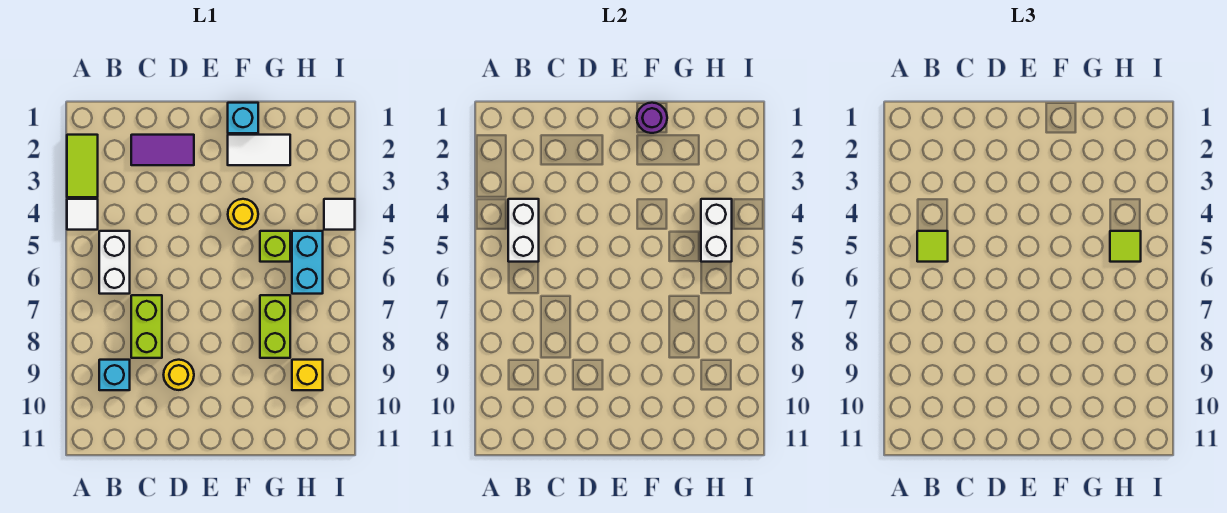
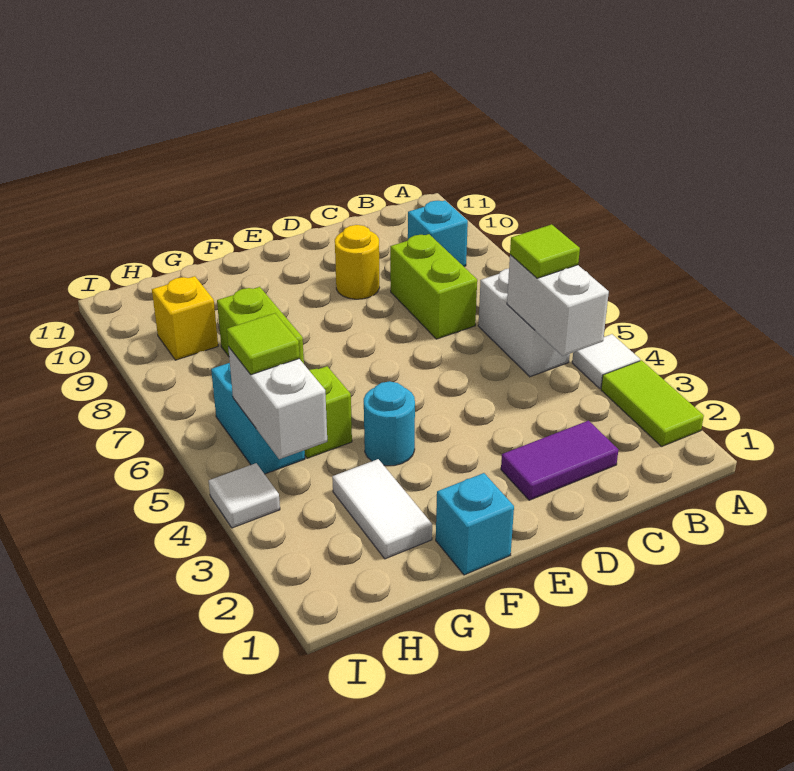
purple 1x1 round brick [637,103,667,133] -> none
white 1x2 tile [228,135,290,165] -> white 1x2 tile turned to [332,459,432,559]
yellow 1x1 round brick [228,199,258,229] -> cyan 1x1 round brick [364,381,415,466]

